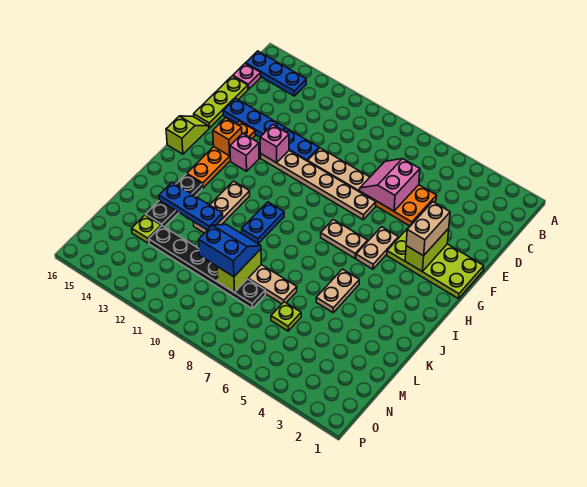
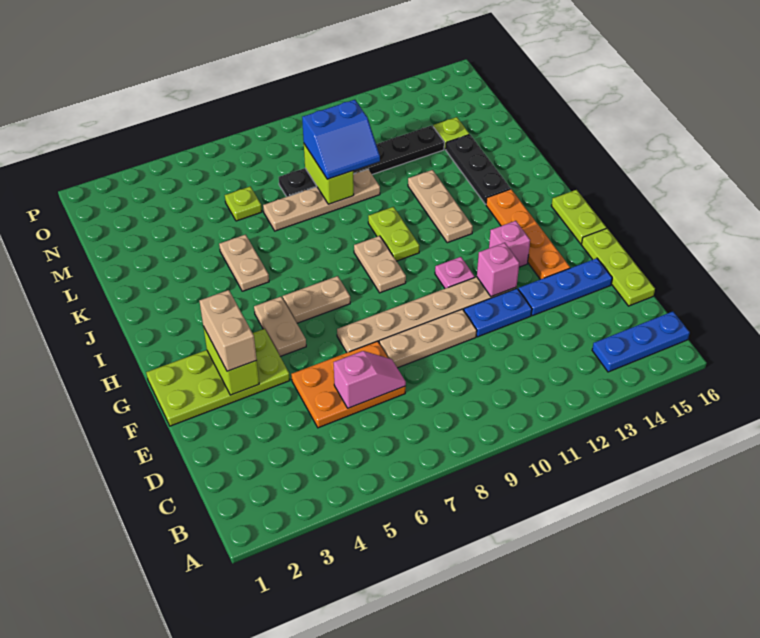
pink 1x1 plate [233,63,261,89] -> pink 1x1 plate moved to [435,257,475,288]
pink 2x2 slope [360,159,420,211] -> pink 1x2 slope [334,351,406,408]
orange 1x1 brick [213,118,242,156] -> none
lime 1x2 slope [166,116,209,154] -> lime 1x2 plate [551,190,606,244]
none -> tan 1x2 plate [354,236,406,293]
blue 1x2 plate [242,202,284,244] -> lime 1x2 plate [368,207,420,261]
blue 1x3 plate [159,182,223,230] -> none

